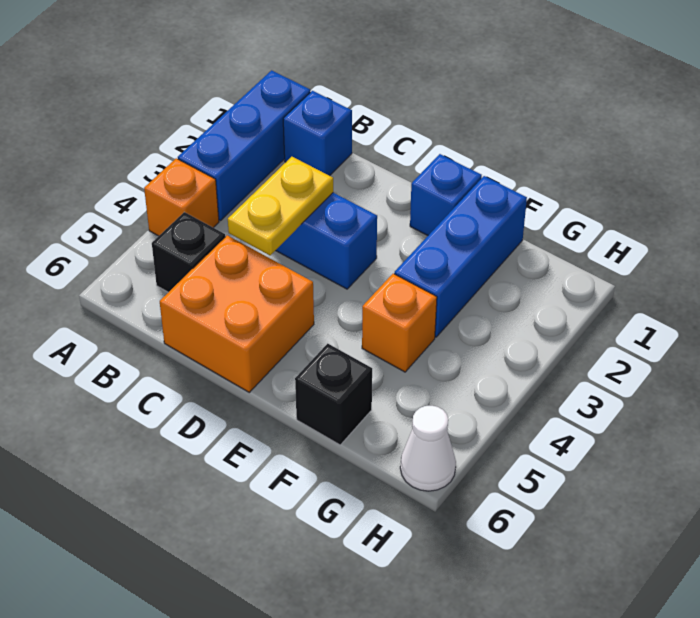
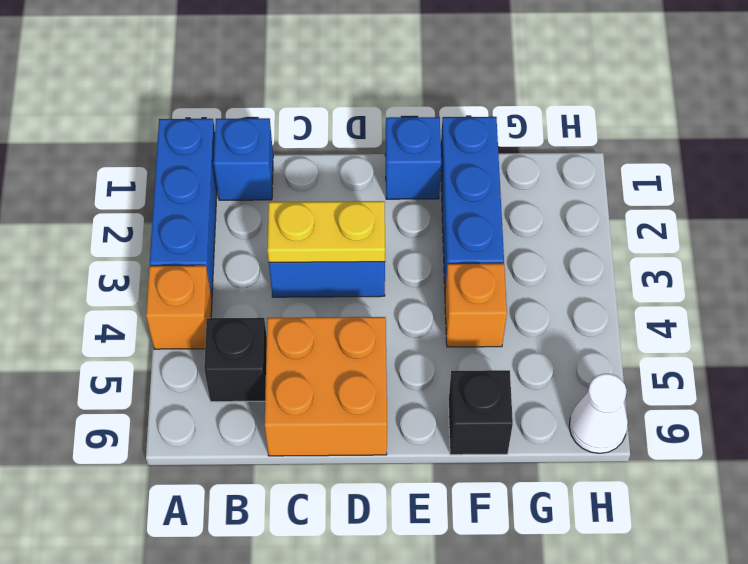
yellow 1x2 plate [228,157,333,255] -> yellow 1x2 plate turned to [267,201,385,262]

